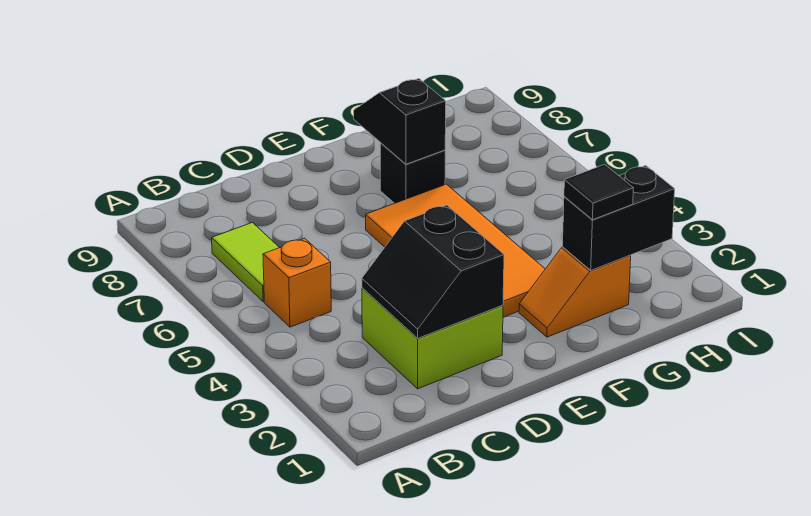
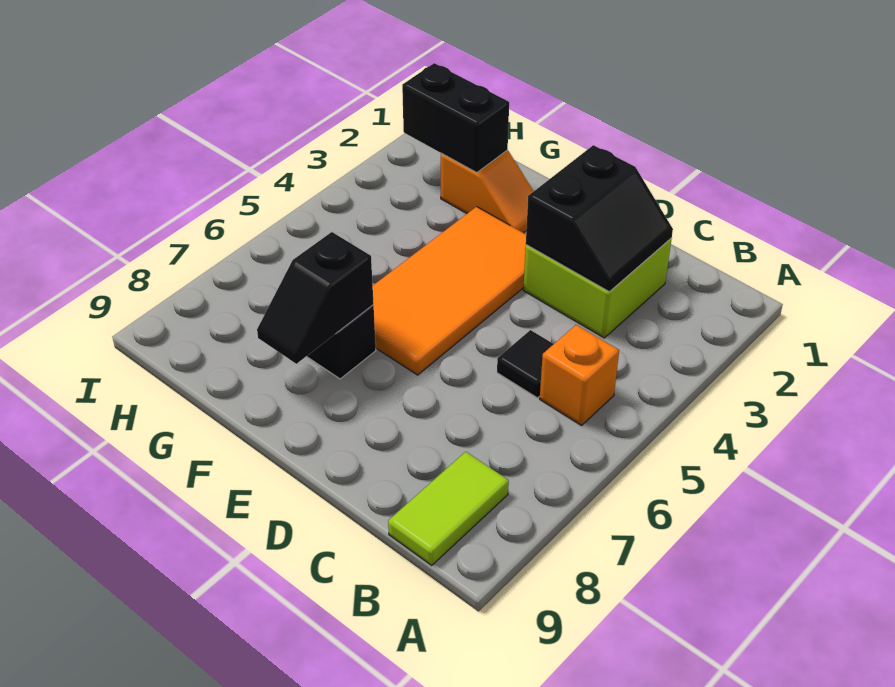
lime 1x2 tile [212,223,279,302] -> lime 1x2 tile moved to [388,452,509,565]
black 1x1 tile [564,164,634,220] -> black 1x1 tile moved to [497,330,553,398]

